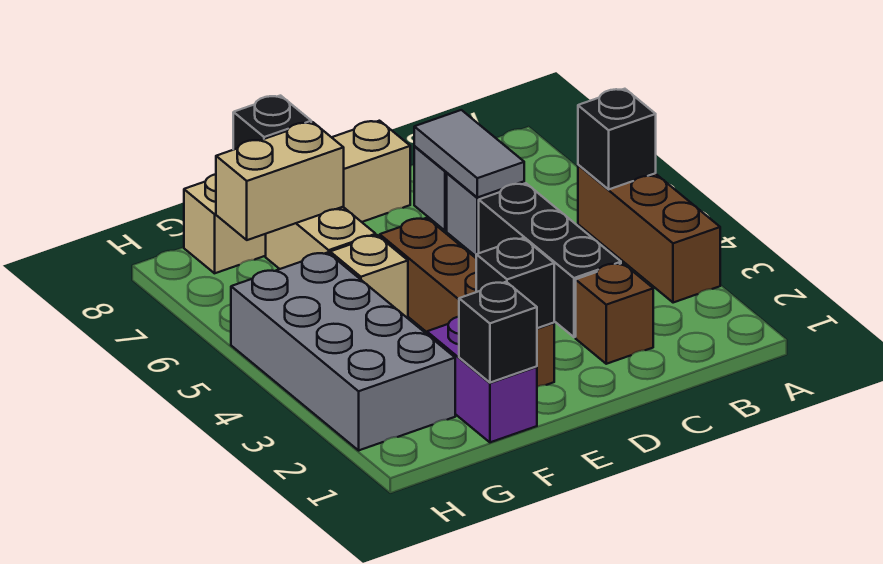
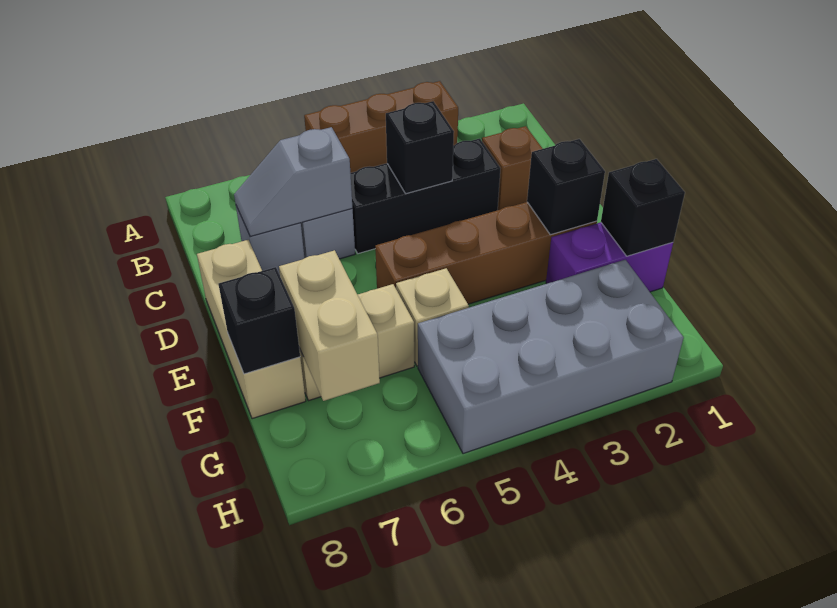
black 1x1 brick [578,89,656,189] -> black 1x1 brick moved to [386,101,454,194]
grey 1x2 tile [414,110,524,197] -> grey 1x2 slope [234,127,352,237]
tan 1x4 brick [184,121,410,273] -> tan 1x3 brick [197,240,306,419]

